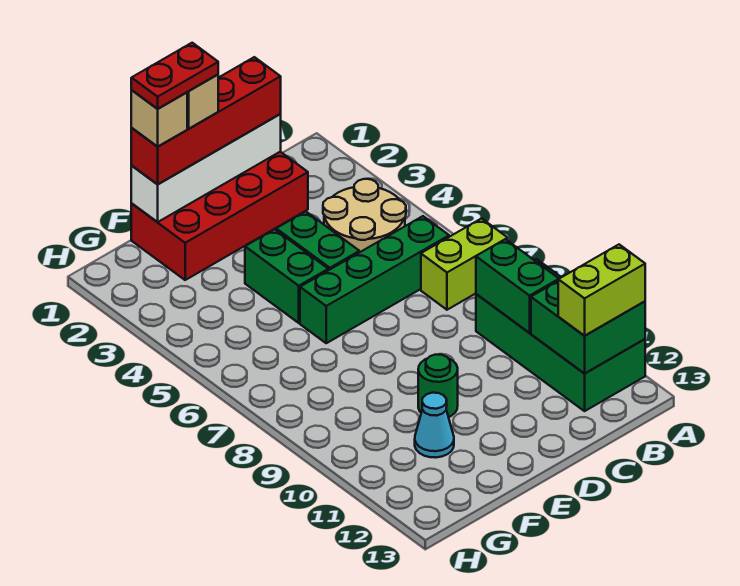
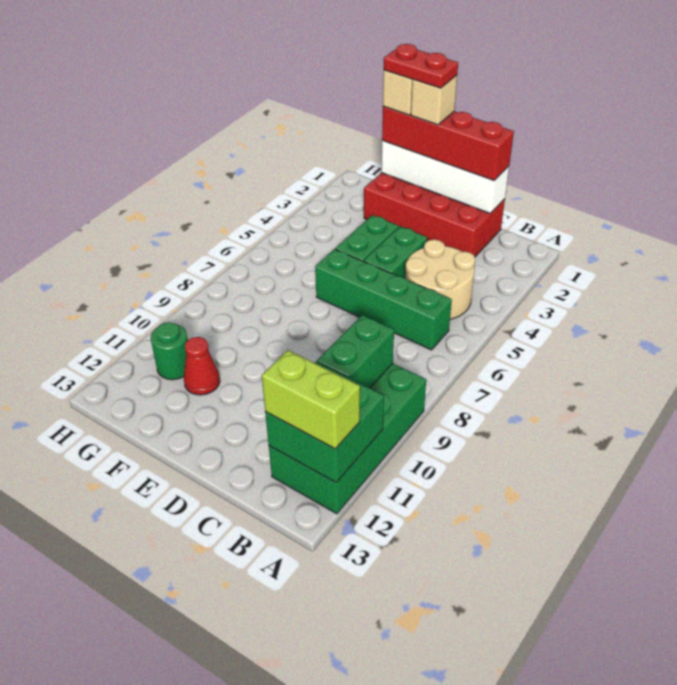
lime 1x2 brick [421,219,508,310] -> none
green 1x1 round brick [418,354,458,417] -> green 1x1 round brick moved to [151,322,188,380]
cyan 1x1 cone [415,393,454,458] -> red 1x1 cone [184,337,220,395]

